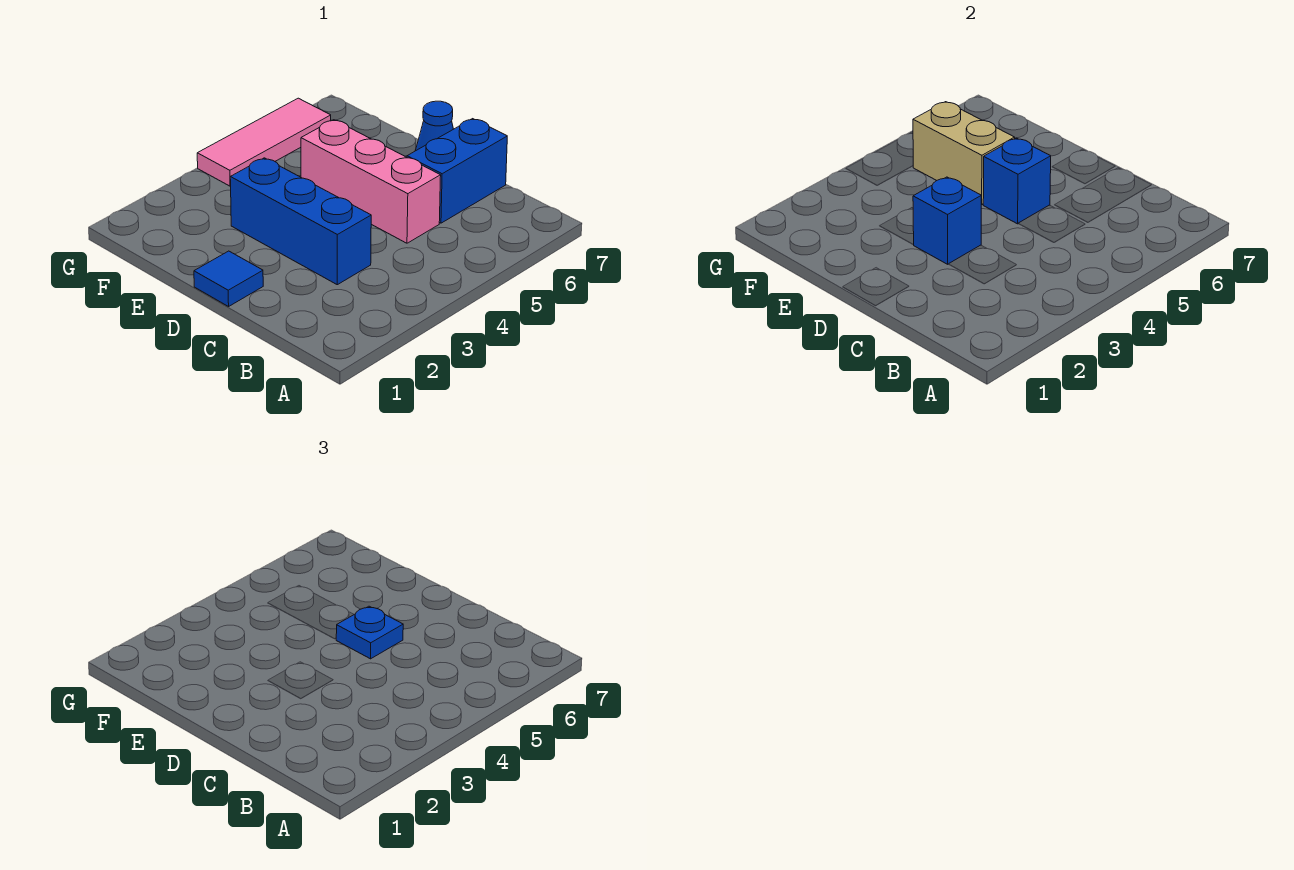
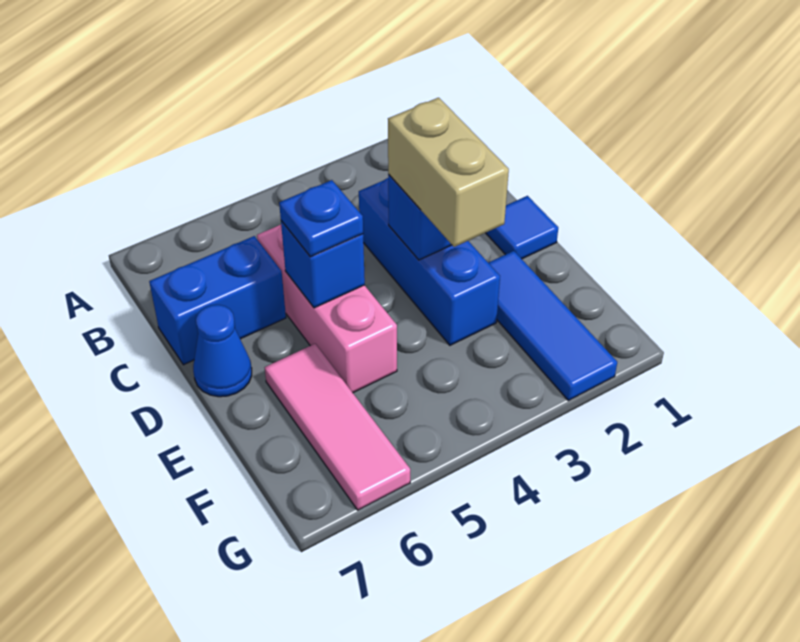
none -> blue 1x3 tile [489,251,617,401]
tan 1x2 brick [913,102,1015,204] -> tan 1x2 brick moved to [388,98,509,247]
pink 1x3 tile [197,98,331,186] -> pink 1x3 tile turned to [265,344,410,510]

